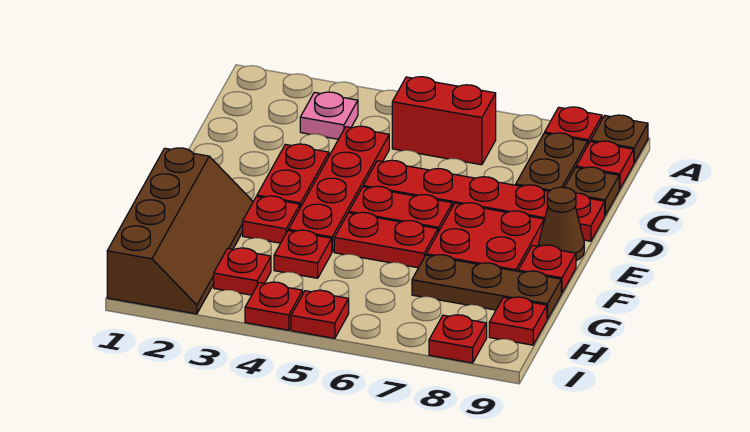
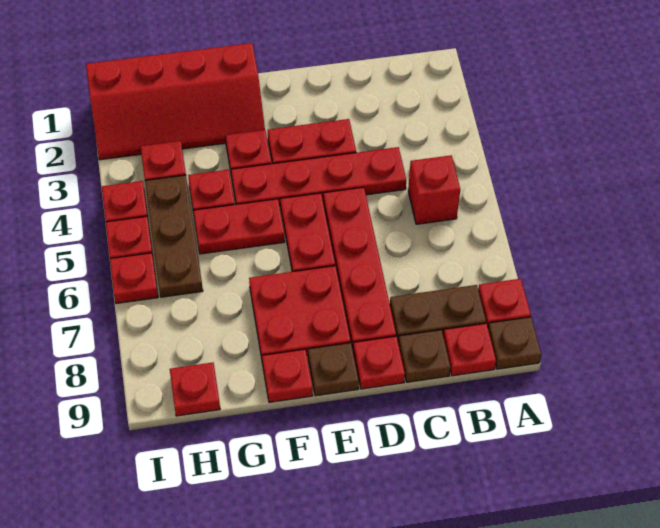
pink 1x1 plate [300,92,358,139] -> none
red 1x2 brick [392,77,496,165] -> red 1x1 brick [408,155,460,224]
brown 1x1 cone [539,187,584,261] -> brown 1x1 plate [308,343,359,396]
brown 2x4 slope [107,148,253,314] -> red 2x4 slope [86,43,265,160]
red 1x2 plate [334,212,438,268] -> red 1x2 plate turned to [193,199,285,254]
brown 1x3 plate [412,255,561,319] -> brown 1x3 plate moved to [145,175,203,297]
red 1x1 plate [429,315,487,363] -> red 1x1 plate moved to [110,253,158,304]

